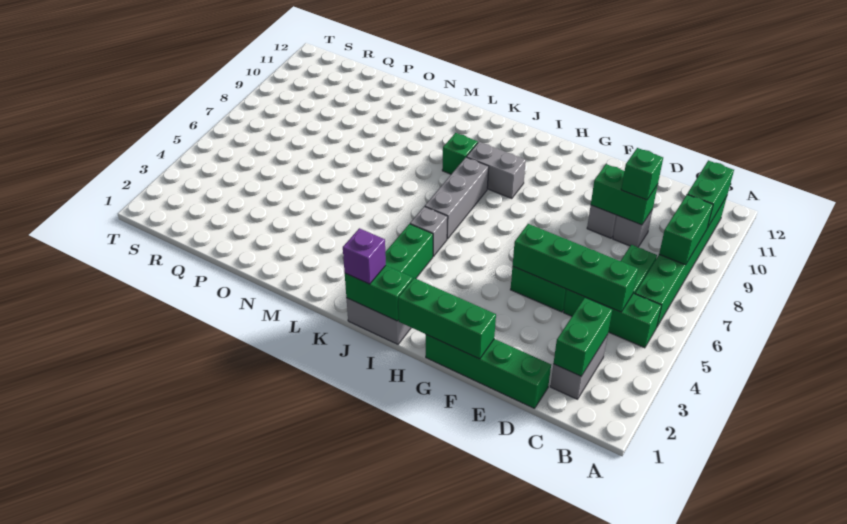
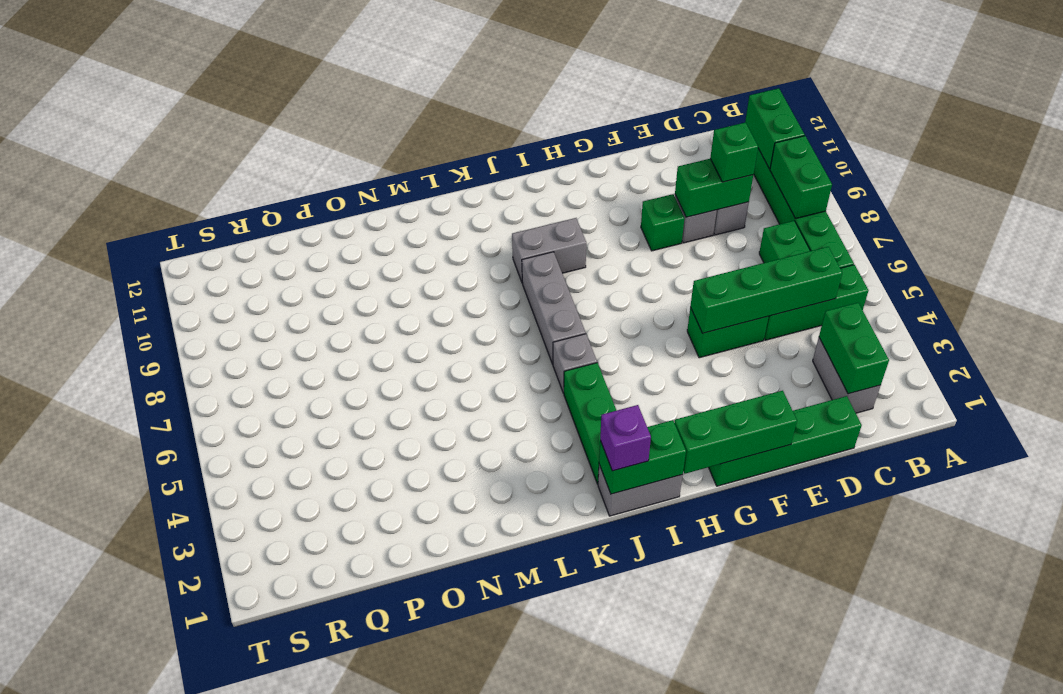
green 1x1 brick [442,133,478,174] -> green 1x1 brick moved to [641,194,685,251]

